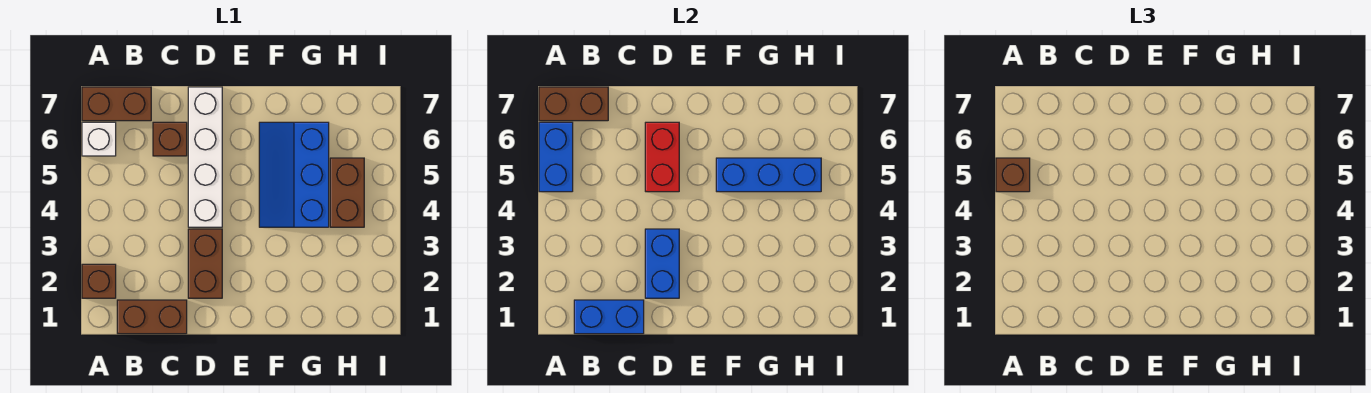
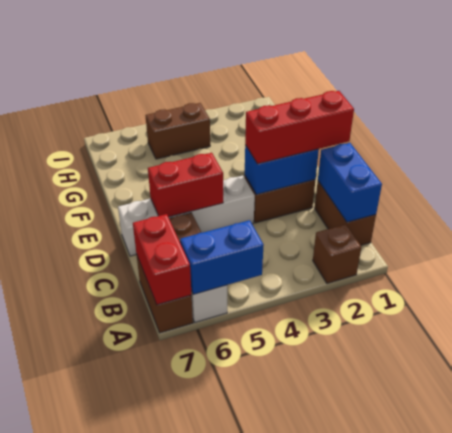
brown 1x1 brick [996,158,1030,192] -> none
brown 1x2 brick [539,87,608,121] -> red 1x2 brick [133,214,192,305]
none -> red 1x3 brick [245,91,354,164]
blue 2x3 slope [259,122,329,227] -> none
blue 1x3 brick [716,158,821,192] -> none

